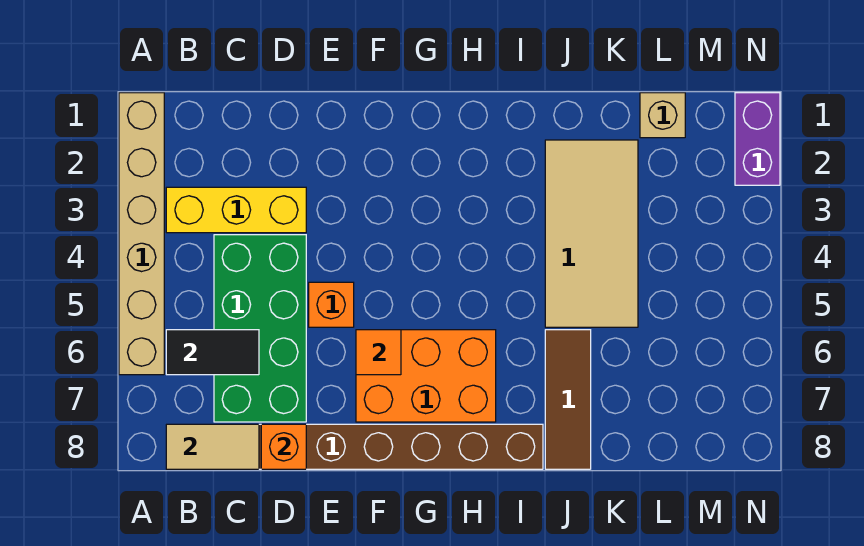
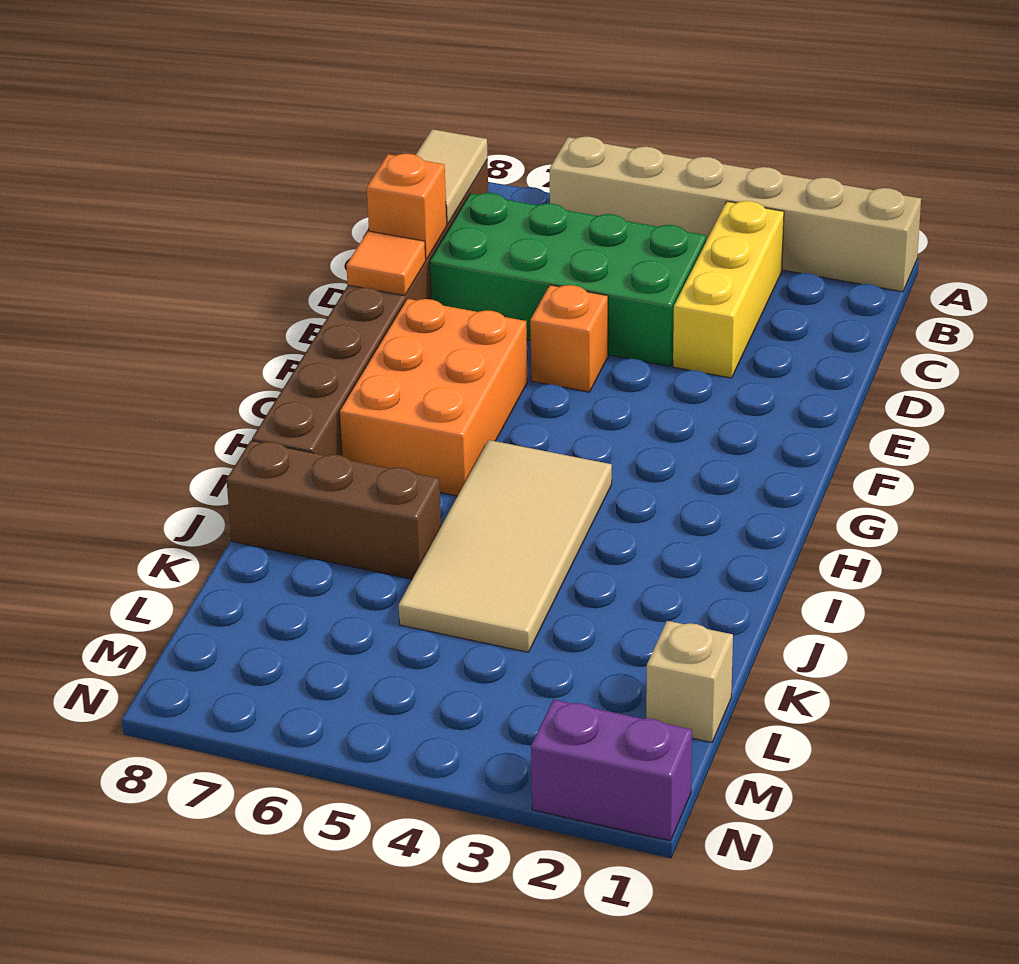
black 1x2 tile [166,330,259,375] -> none
orange 1x1 tile [356,330,401,375] -> orange 1x1 tile moved to [346,231,426,296]
tan 2x4 tile [545,140,638,327] -> tan 2x4 tile turned to [399,440,612,652]
brown 1x3 tile [545,330,591,469] -> brown 1x3 brick [226,440,441,579]

